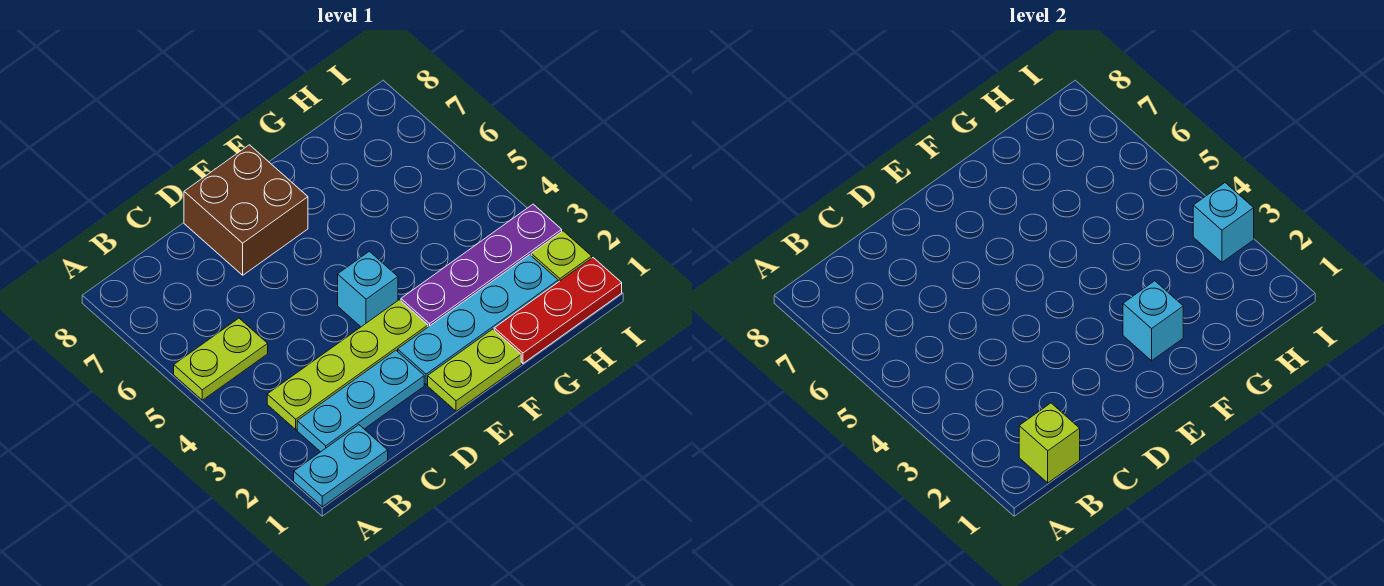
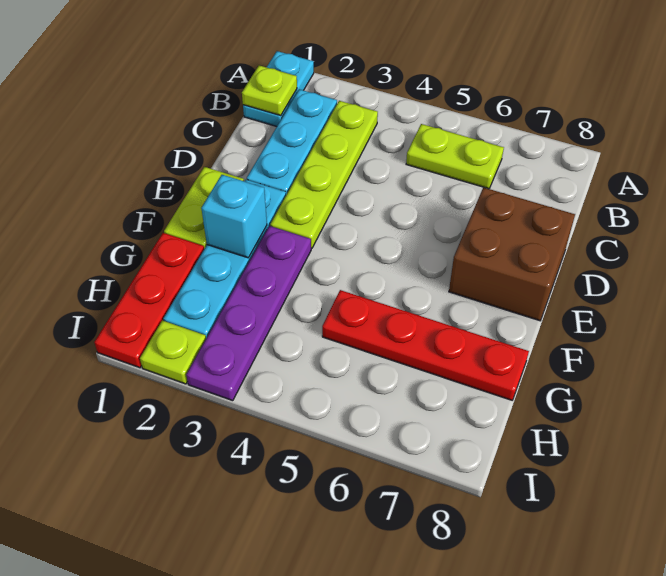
lime 1x2 plate [174,318,268,400] -> lime 1x2 plate turned to [406,124,504,189]
lime 1x1 brick [1019,403,1080,483] -> lime 1x1 plate [242,65,297,116]
cyan 1x1 brick [338,251,398,327] -> none
none -> red 1x4 plate [322,290,529,400]
cyan 1x1 brick [1193,183,1254,262] -> none

